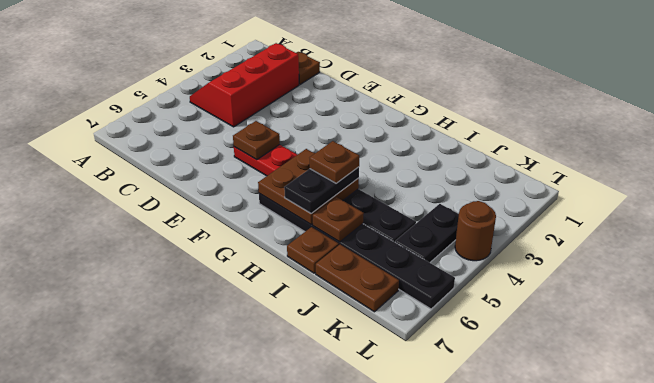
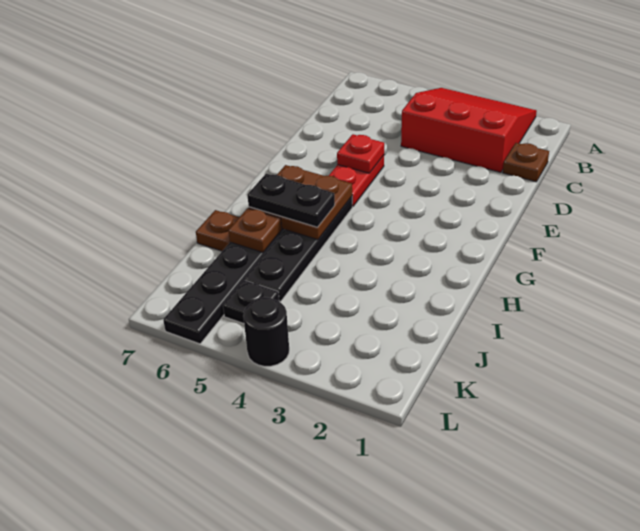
red 2x3 slope [190,43,299,127] -> red 3x3 slope [401,88,537,172]
brown 1x1 plate [233,121,280,160] -> red 1x1 plate [337,134,384,173]
brown 1x1 plate [310,141,359,183] -> none
brown 1x2 plate [316,245,399,312] -> none
black 1x2 plate [395,204,459,263] -> black 1x1 plate [223,280,279,323]
brown 1x1 round brick [455,201,496,261] -> black 1x1 round brick [243,297,289,366]

